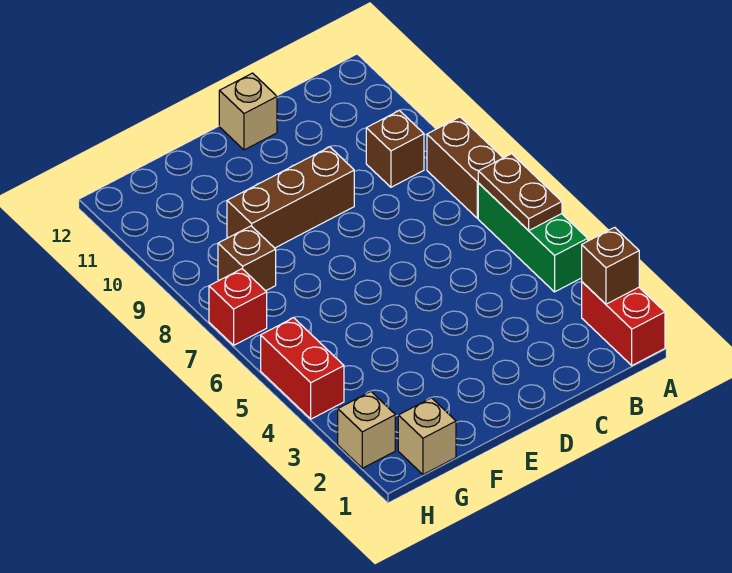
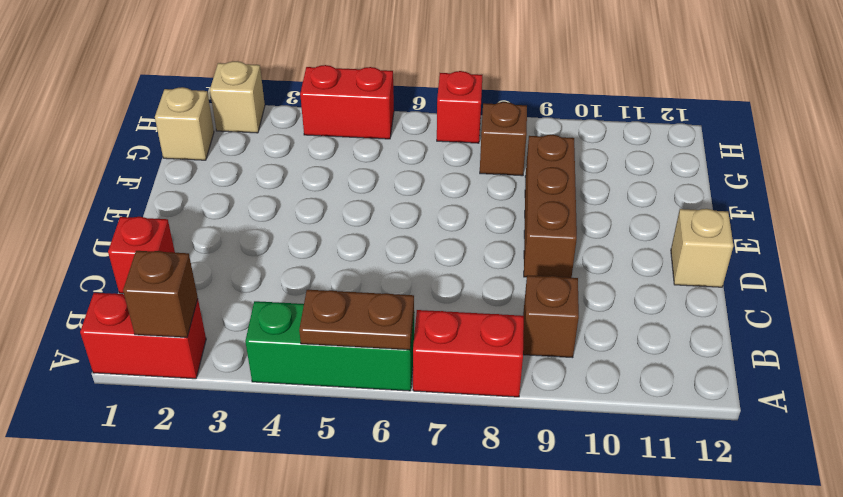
brown 1x2 brick [427,117,503,218] -> red 1x2 brick [413,310,524,397]
none -> red 1x1 brick [108,217,175,293]

